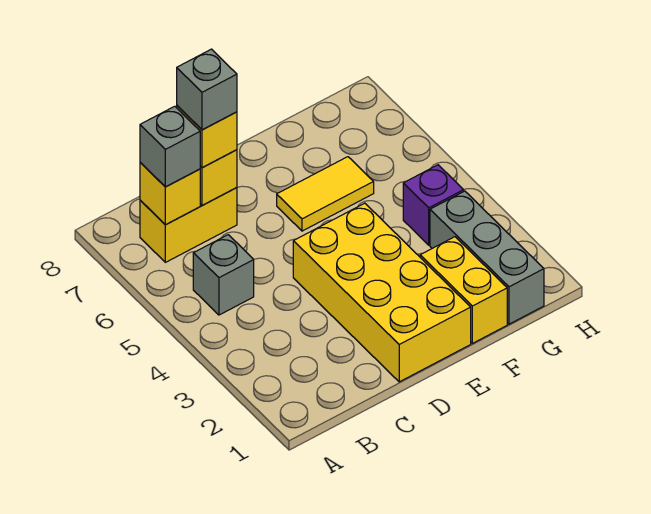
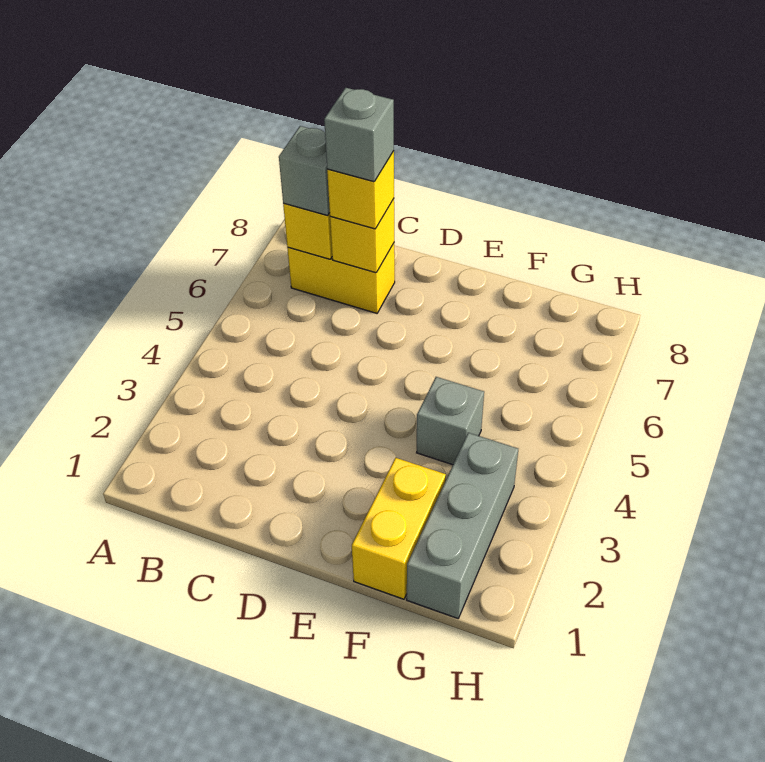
grey 1x1 brick [193,235,254,315] -> grey 1x1 brick moved to [417,377,484,465]
yellow 2x4 brick [293,203,471,382] -> none
yellow 1x2 tile [277,157,374,231] -> none
purple 1x1 brick [403,165,464,245] -> none

